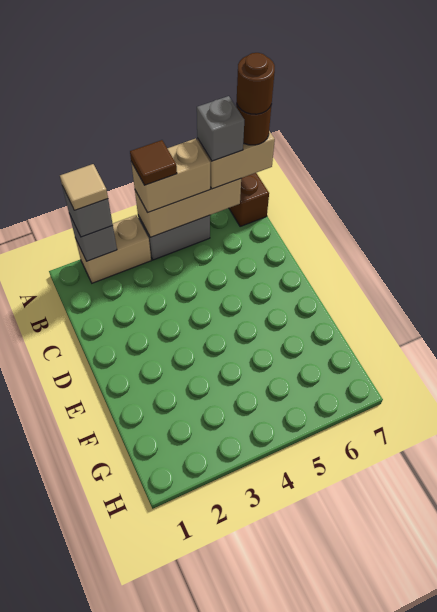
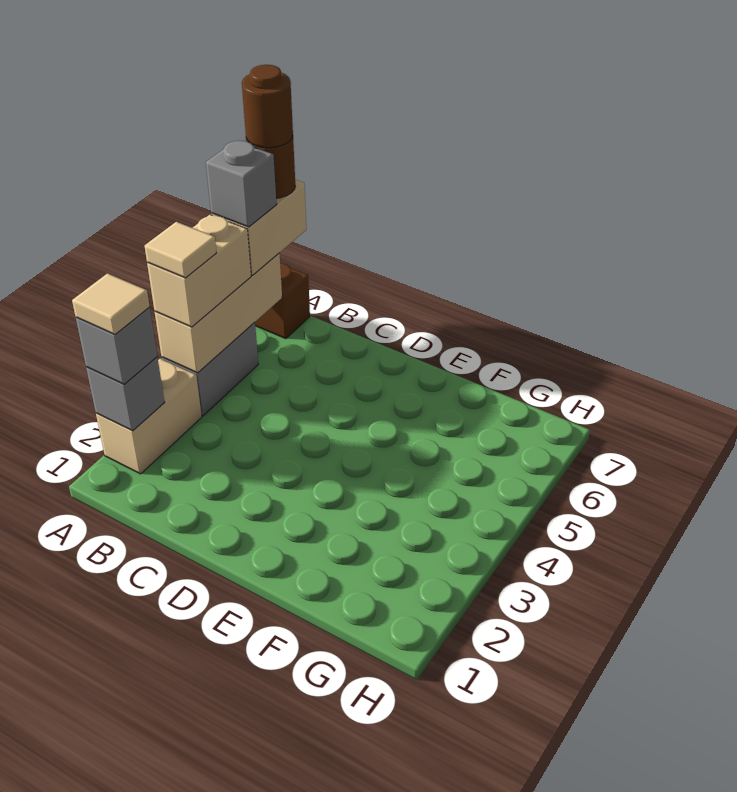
brown 1x1 tile [130,140,177,185] -> tan 1x1 tile [145,222,216,278]

